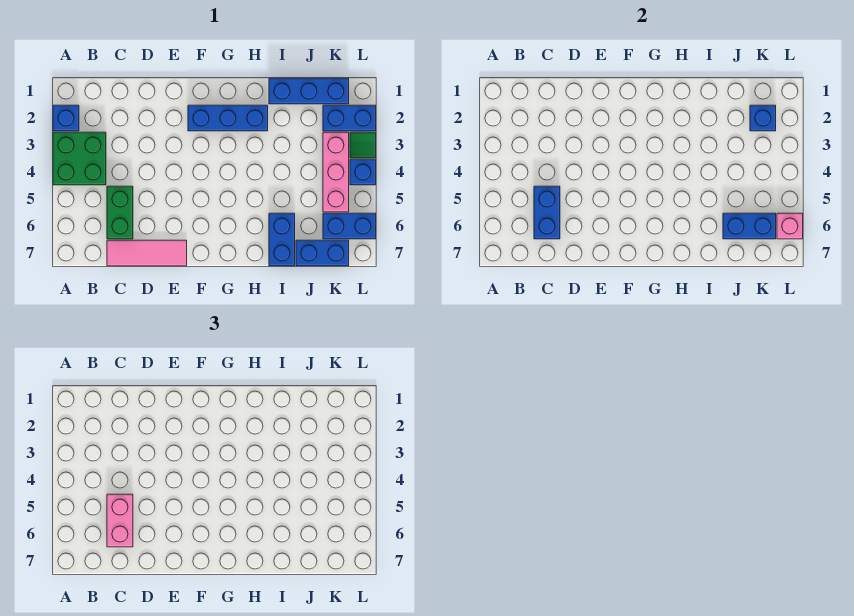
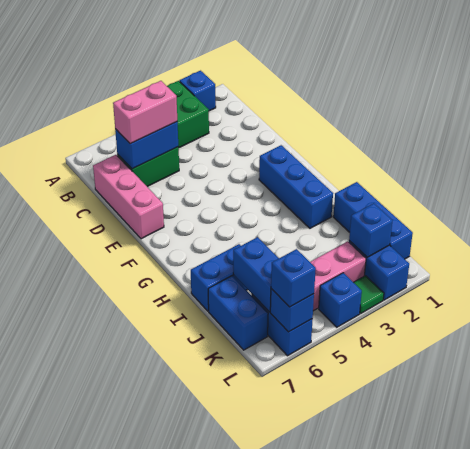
pink 1x3 tile [107,240,187,266] -> pink 1x3 brick [93,155,164,239]
pink 1x1 brick [777,213,803,239] -> blue 1x1 brick [270,289,314,332]
none -> blue 1x1 brick [271,249,316,307]

